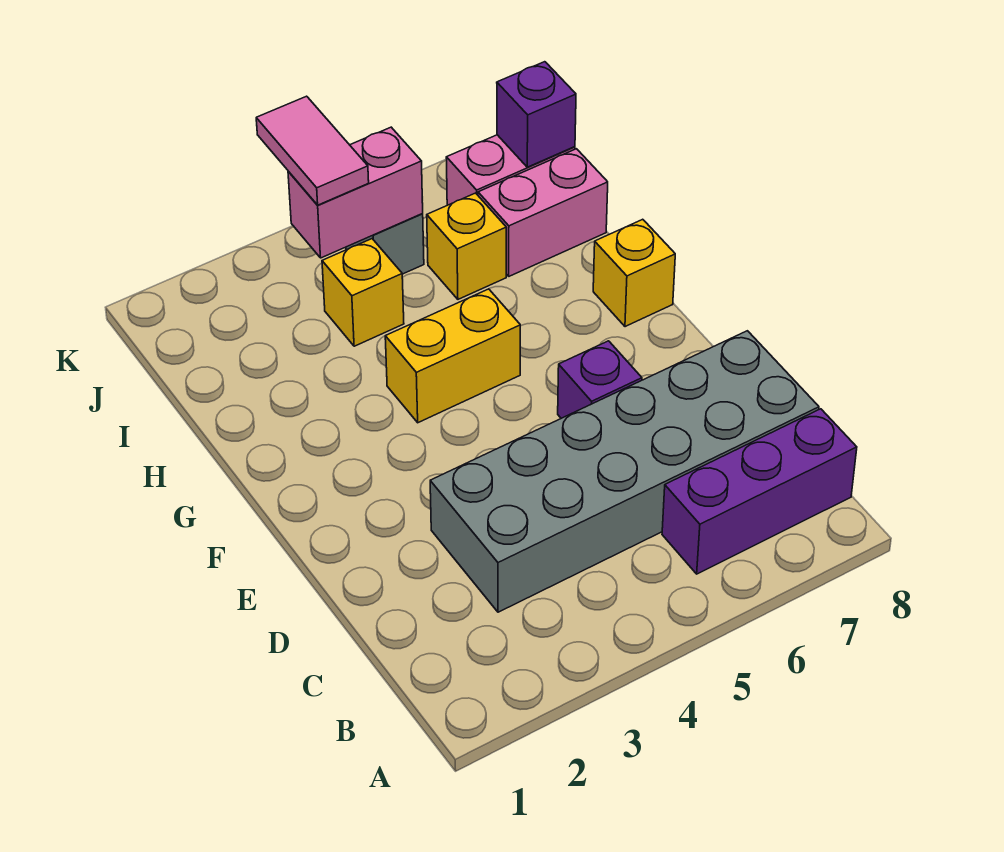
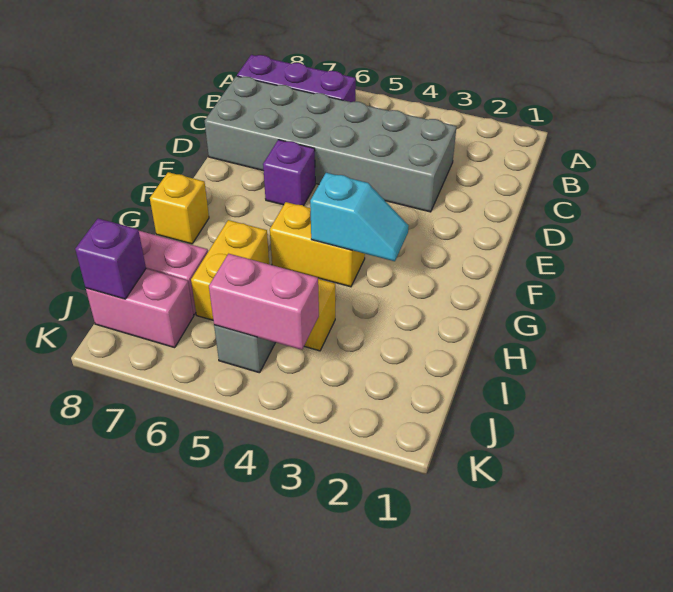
none -> cyan 1x2 slope [310,173,409,261]
yellow 1x1 brick [427,193,506,299] -> yellow 1x2 brick [191,220,269,320]
pink 1x2 tile [256,96,369,205] -> none

